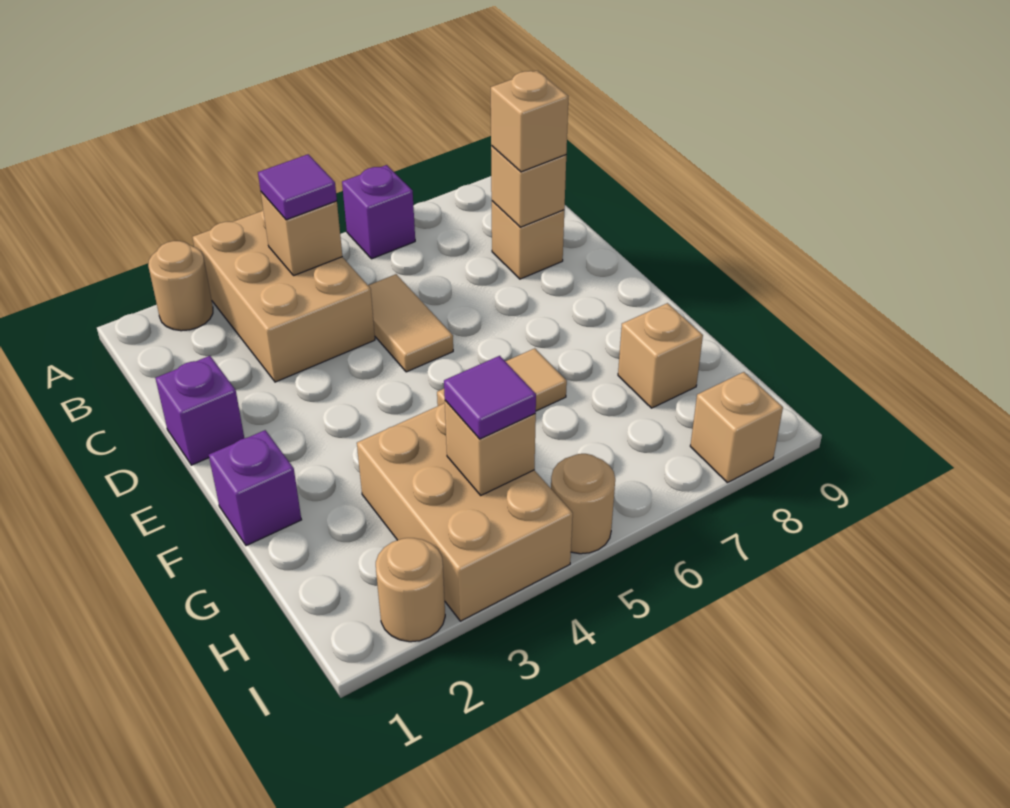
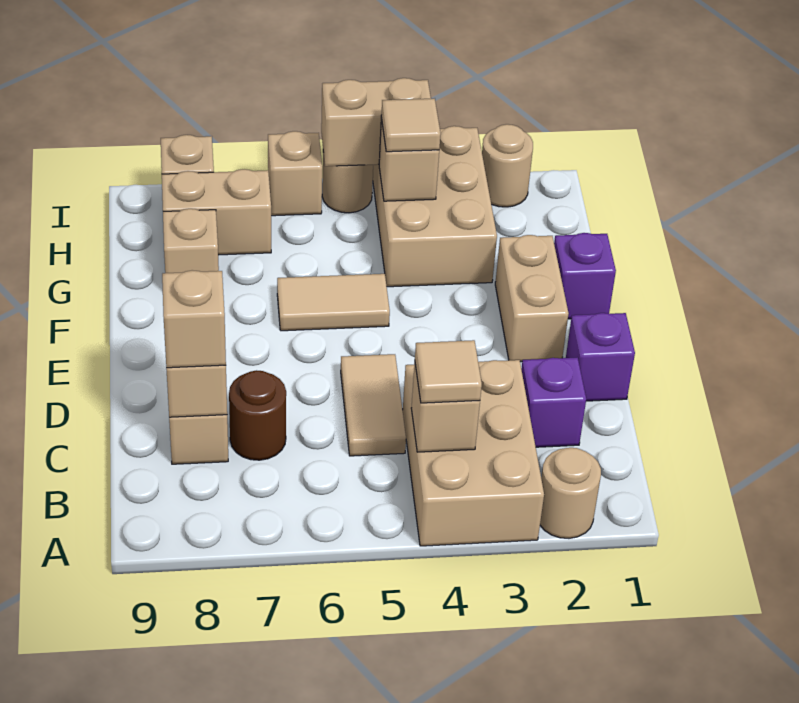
purple 1x1 brick [342,165,415,259] -> purple 1x1 brick moved to [521,358,586,447]
purple 1x1 tile [258,154,337,220] -> tan 1x1 tile [415,340,482,403]
none -> brown 1x1 round brick [229,370,286,460]
none -> tan 1x2 brick [495,235,569,362]
purple 1x1 tile [444,356,536,439] -> tan 1x1 tile [381,99,441,152]
none -> tan 1x2 brick [162,169,271,255]
none -> tan 1x2 brick [321,78,431,166]
none -> tan 1x1 brick [268,131,322,216]

